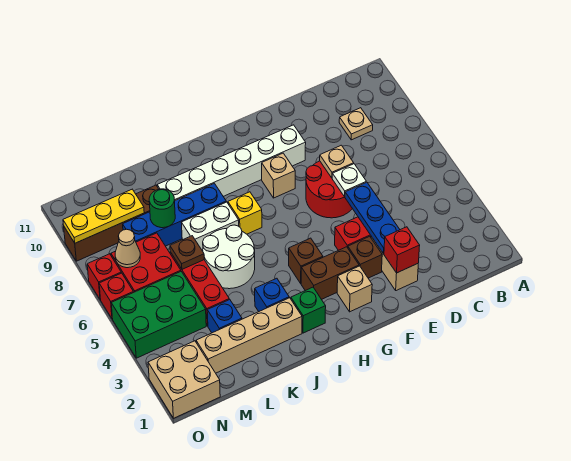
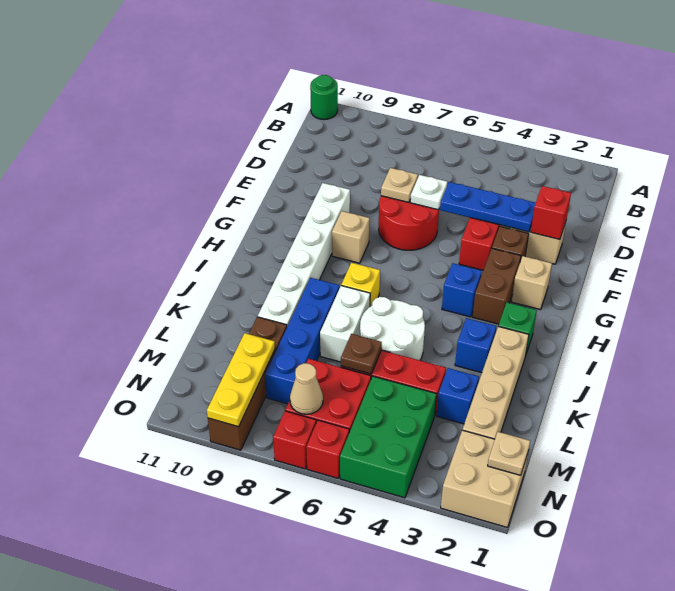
tan 1x1 plate [339,108,373,140] -> tan 1x1 plate moved to [488,432,530,475]
brown 1x1 brick [289,238,323,283] -> blue 1x1 brick [442,263,482,317]
green 1x1 round brick [149,189,175,228] -> green 1x1 round brick moved to [310,75,338,120]

